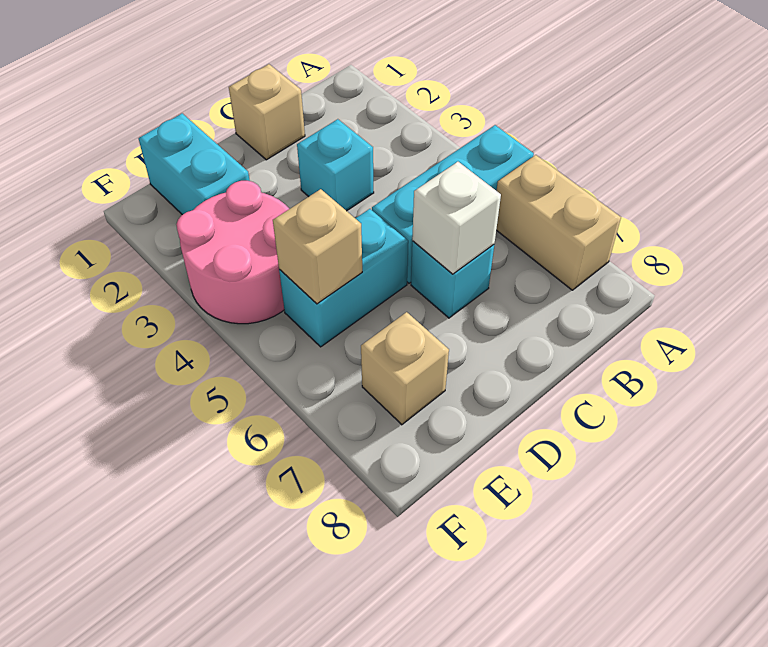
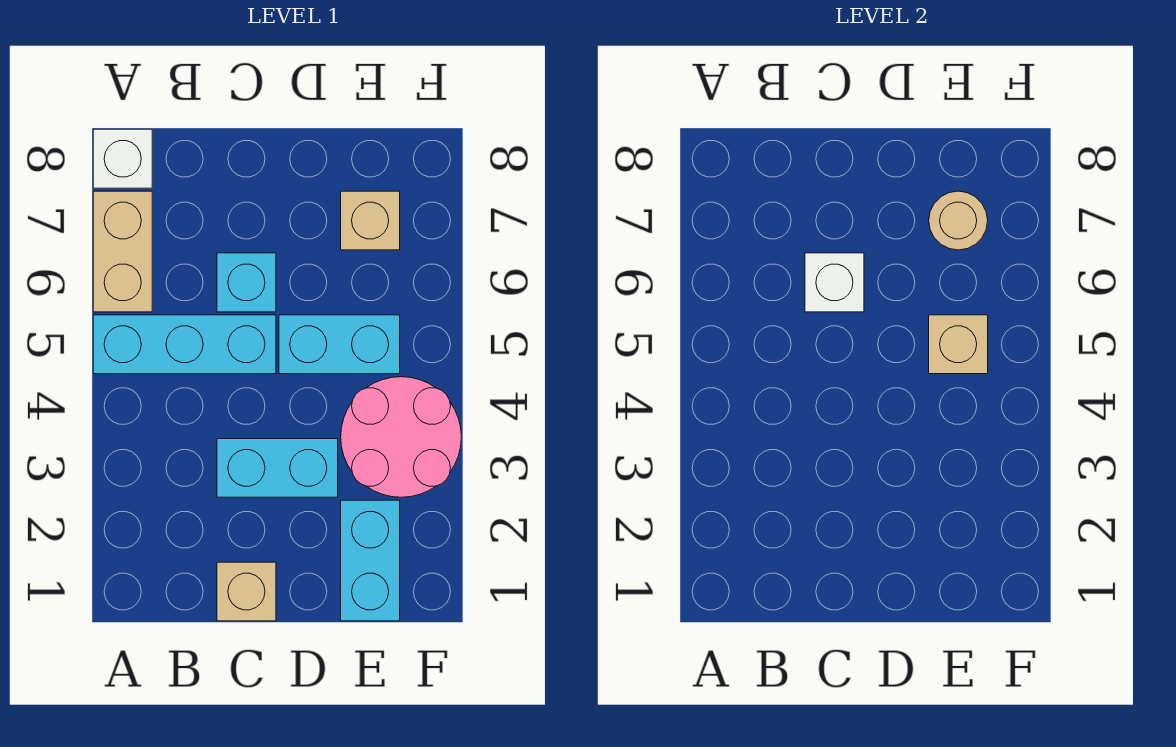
none -> white 1x1 brick [93,129,152,188]
cyan 1x1 brick [297,119,374,211] -> cyan 1x2 brick [217,439,338,497]
none -> tan 1x1 round brick [929,191,988,250]

